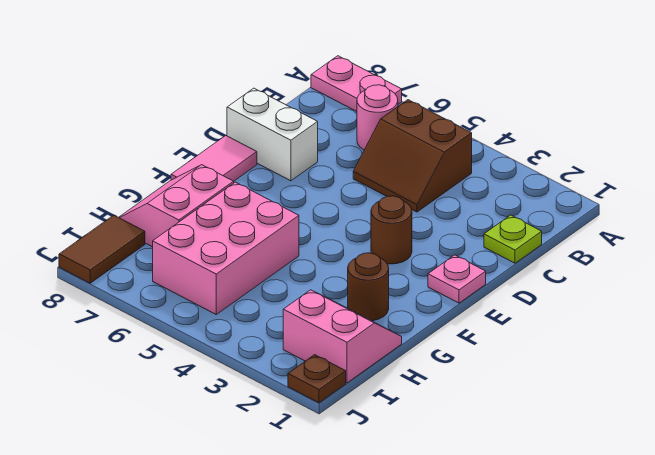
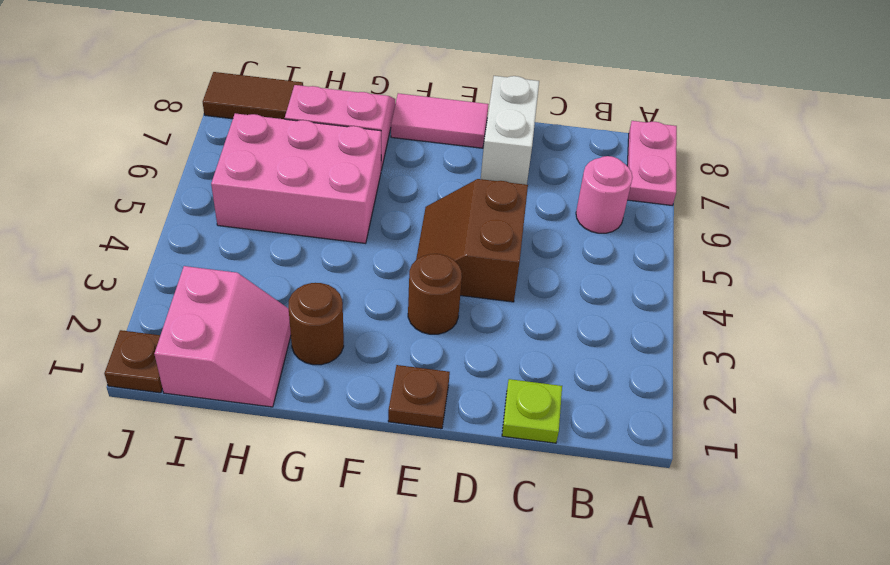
brown 2x2 slope [353,100,472,212] -> brown 2x2 slope moved to [416,179,528,302]
pink 1x1 plate [428,255,486,303] -> brown 1x1 plate [388,365,450,429]

